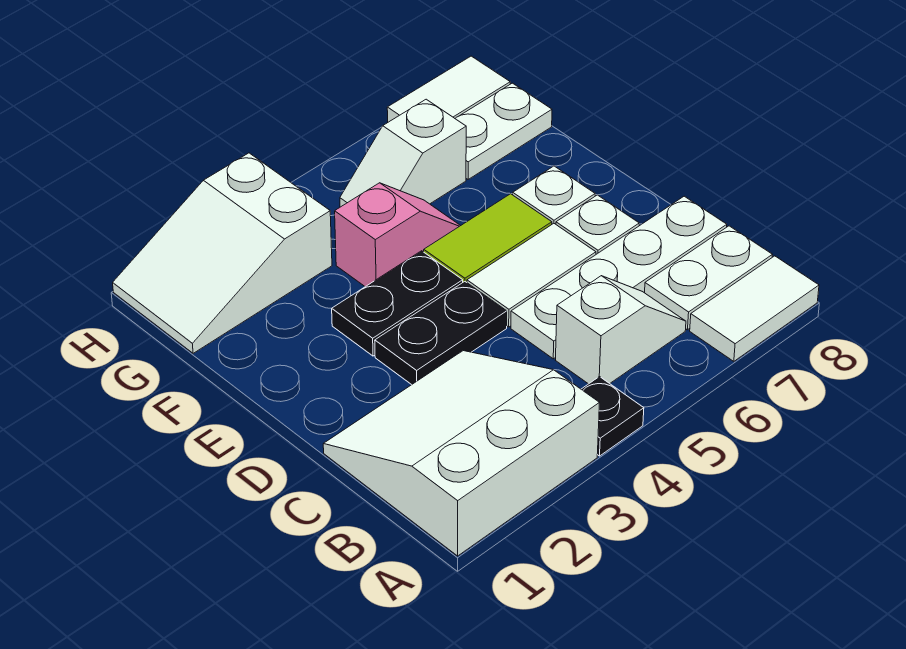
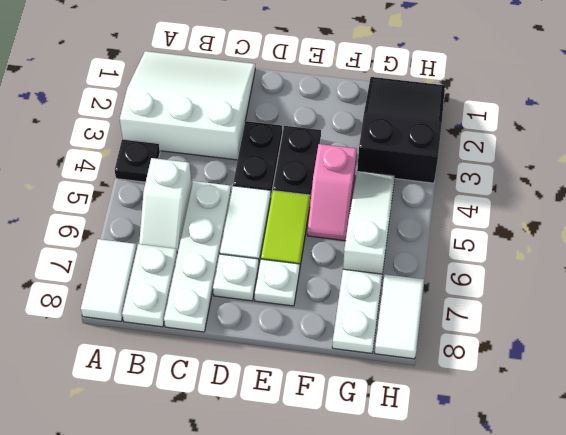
white 3x3 slope [323,351,599,556] -> white 3x3 slope turned to [120,51,255,160]
white 2x3 slope [113,153,332,353] -> black 2x3 slope [357,77,445,183]
white 1x2 slope [340,99,466,207] -> white 1x3 slope [343,171,395,274]

